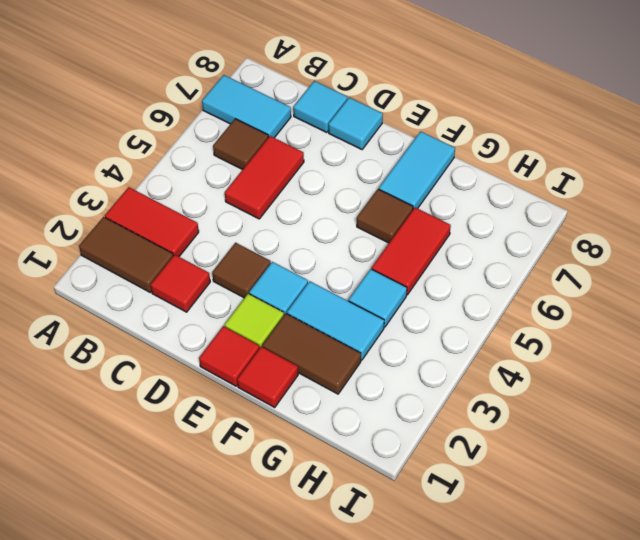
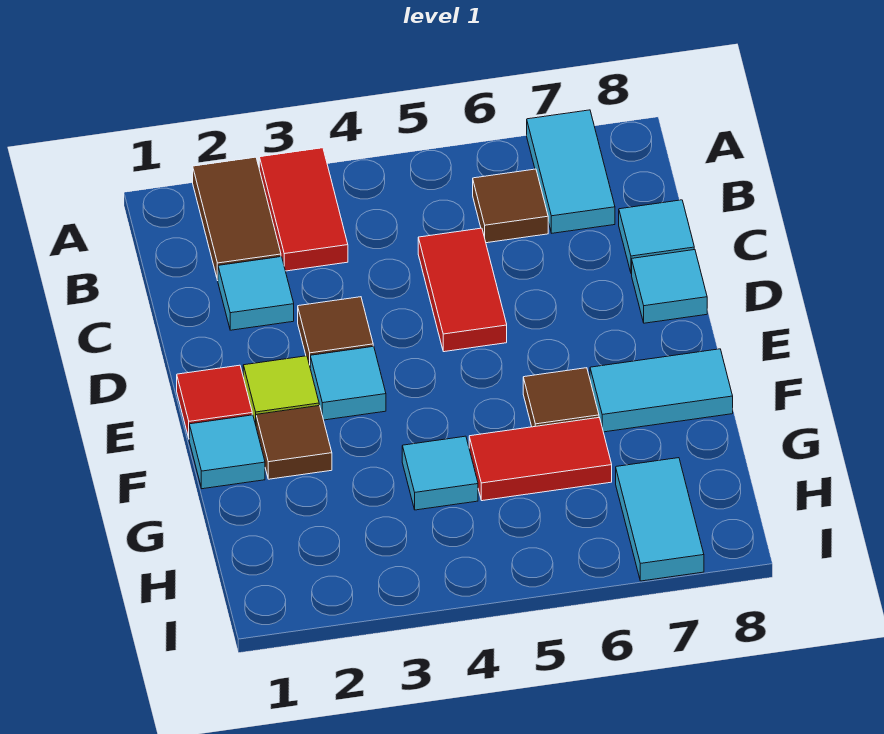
red 1x1 tile [151,255,210,312] -> cyan 1x1 tile [218,257,294,330]
red 1x2 tile [225,136,304,219] -> red 1x2 tile turned to [418,228,507,352]
red 1x1 tile [237,347,298,407] -> cyan 1x1 tile [189,415,265,489]
brown 1x2 tile [262,314,361,394] -> brown 1x1 tile [256,406,332,479]
cyan 1x2 tile [287,281,384,360] -> cyan 1x2 tile moved to [616,458,704,581]

